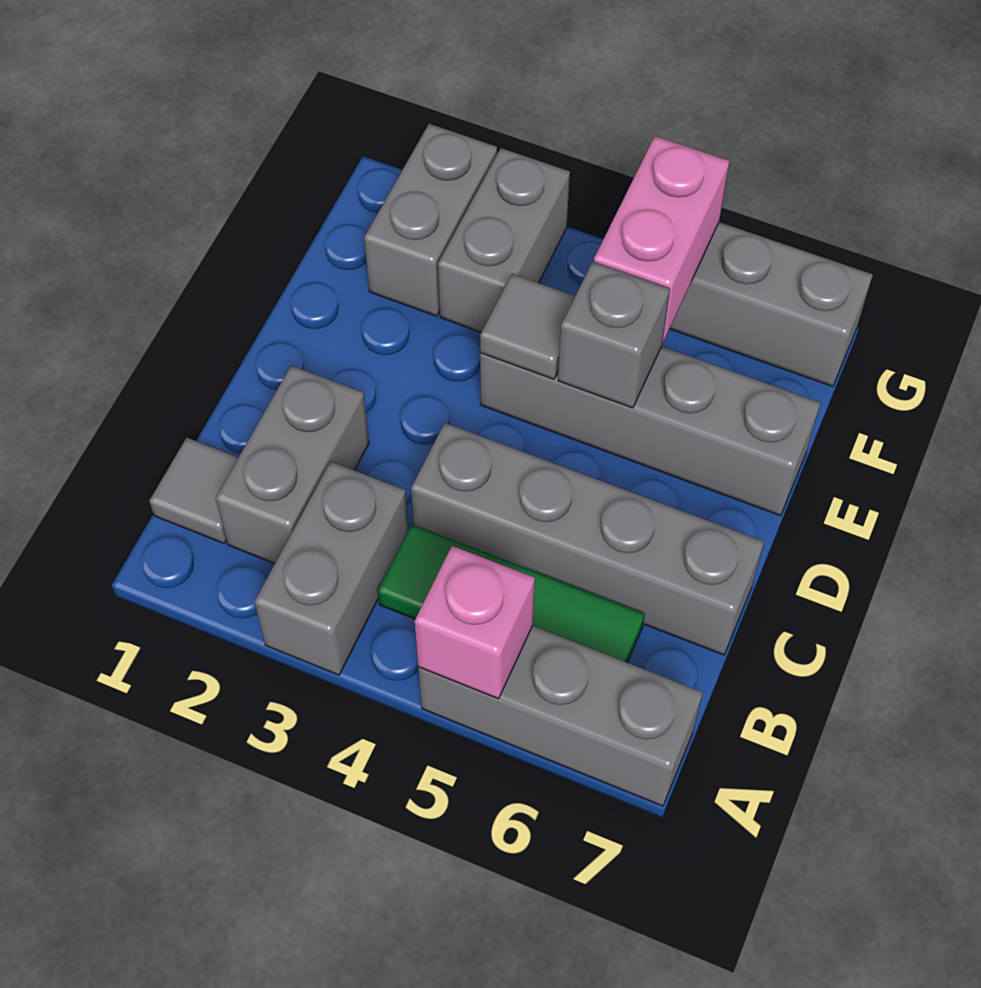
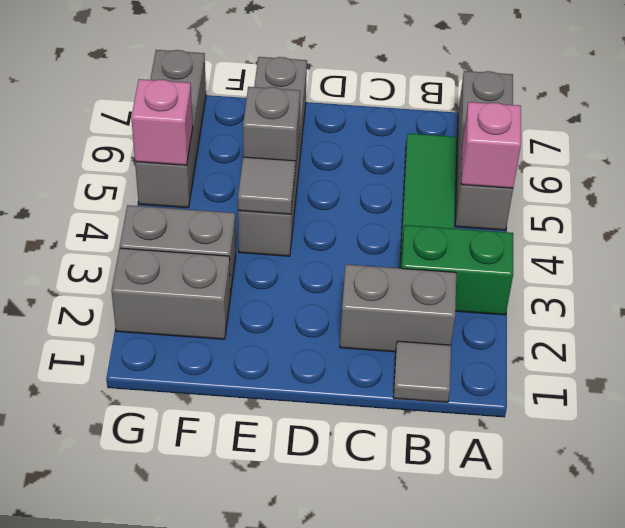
grey 1x2 brick [255,462,409,675] -> green 1x2 brick [400,225,513,315]
grey 1x4 brick [411,423,764,655] -> none
pink 1x2 brick [594,136,730,342] -> pink 1x1 brick [131,79,193,165]

